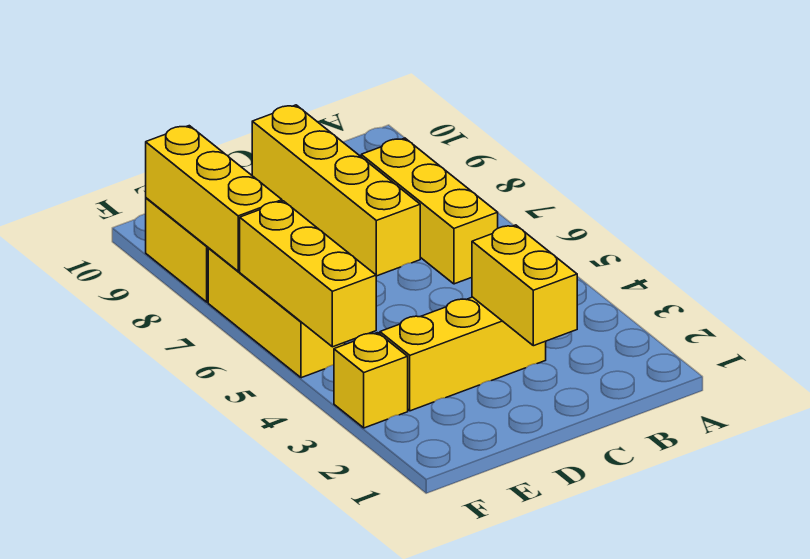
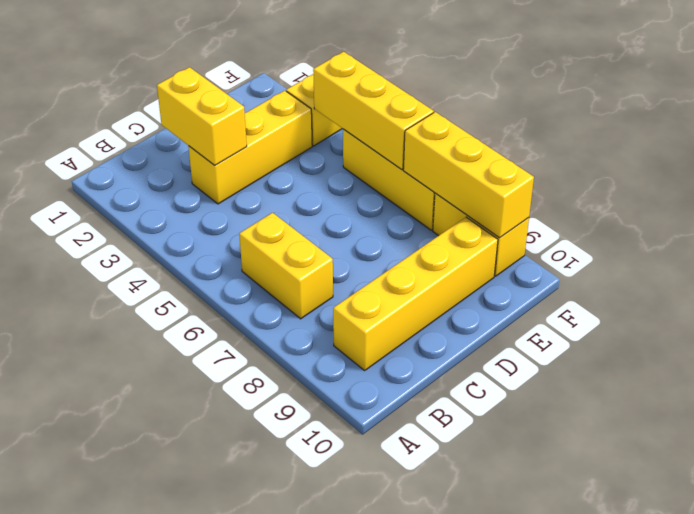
yellow 1x3 brick [361,138,498,284] -> yellow 1x2 brick [239,213,333,319]
yellow 1x4 brick [252,105,420,276] -> yellow 1x4 brick turned to [333,217,498,370]

